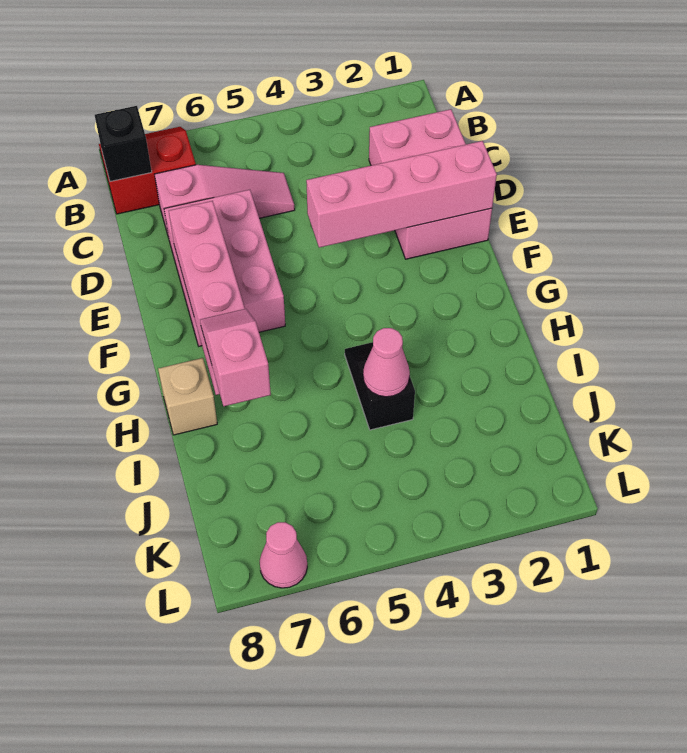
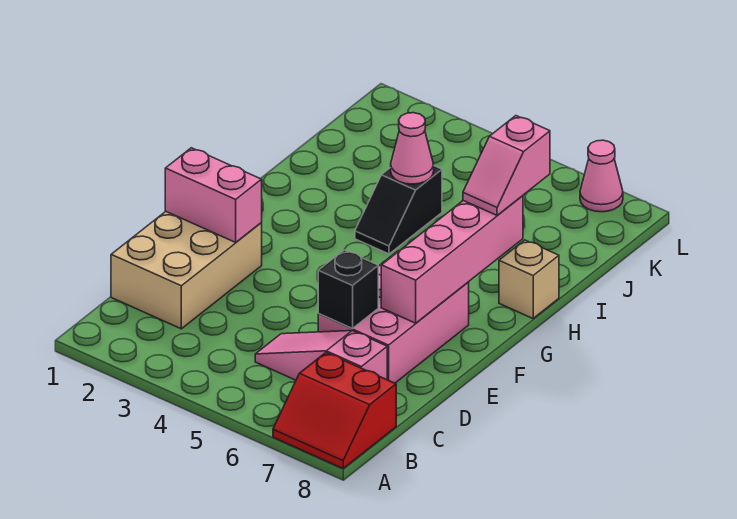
black 1x1 brick [95,106,152,182] -> black 1x1 brick moved to [318,250,378,328]
pink 2x3 brick [369,109,492,259] -> tan 2x3 brick [111,211,262,329]
pink 1x4 brick [306,141,497,248] -> pink 1x2 brick [165,148,262,242]

